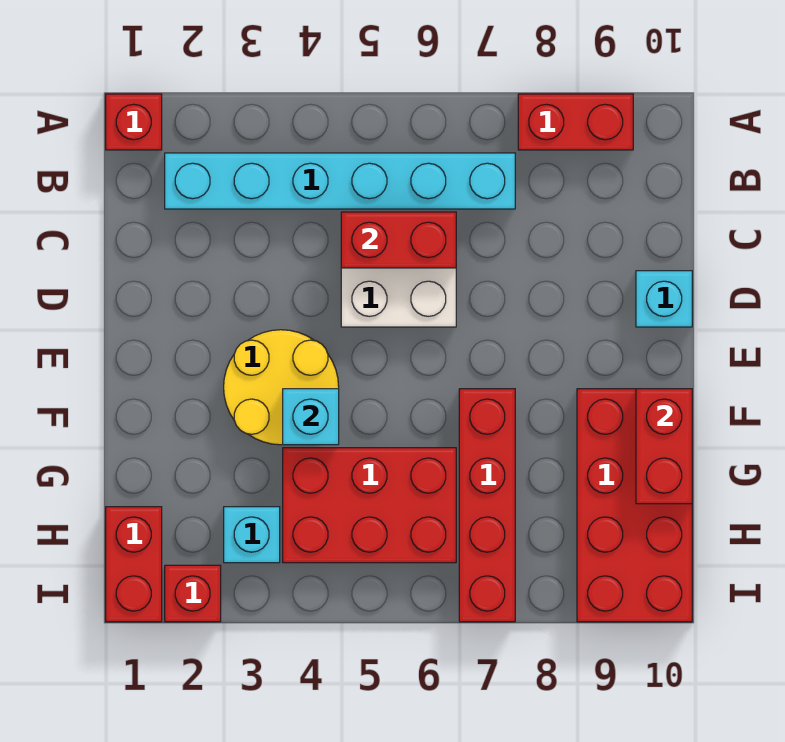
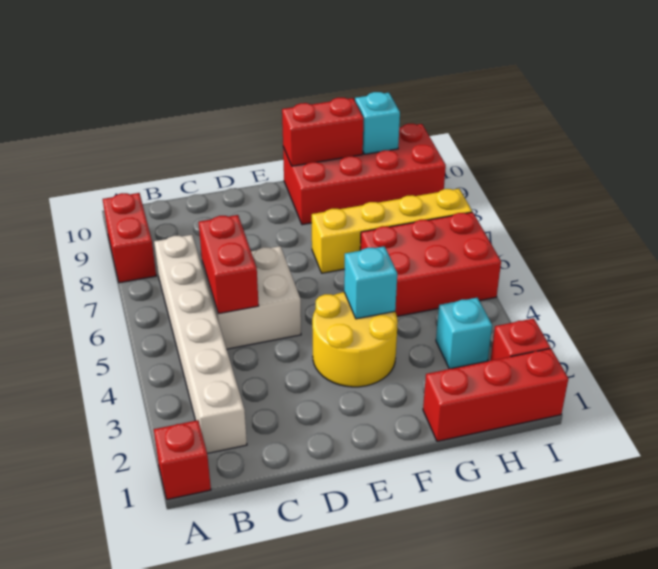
cyan 1x6 brick [165,153,515,209] -> white 1x6 brick [154,235,247,453]
cyan 1x1 brick [636,271,692,327] -> cyan 1x1 brick moved to [355,92,400,154]
red 1x4 brick [459,389,515,622] -> yellow 1x4 brick [312,189,472,273]
red 2x3 brick [283,448,456,563] -> red 2x3 brick turned to [360,212,501,316]
red 1x2 brick [106,507,162,622] -> red 1x3 brick [423,349,568,441]

